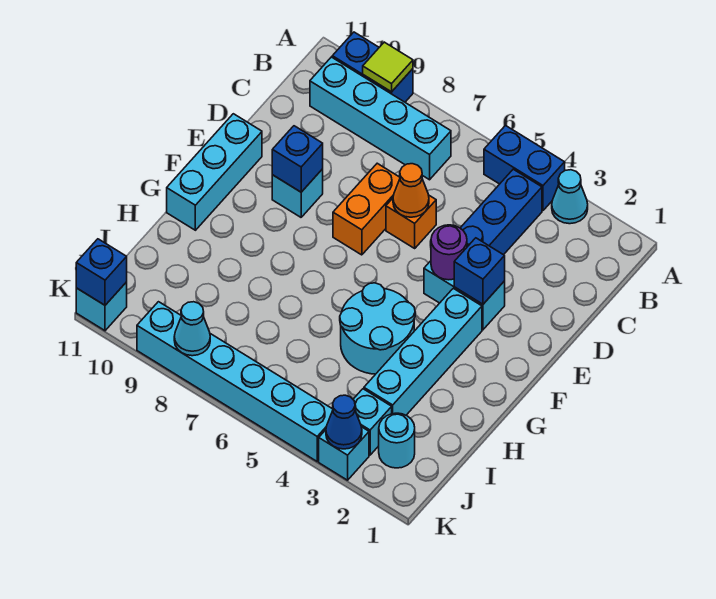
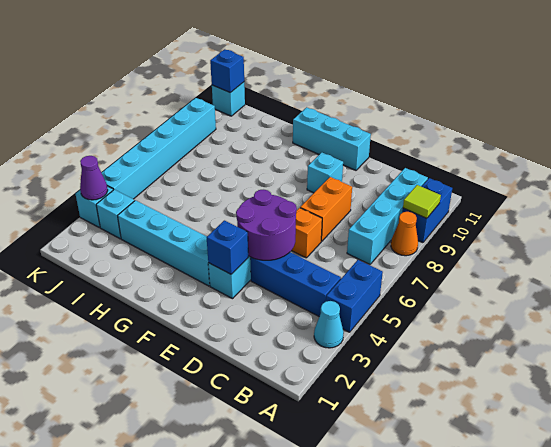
orange 1x1 cone [393,164,429,217] -> orange 1x1 cone moved to [391,212,418,256]
orange 1x2 brick [333,163,400,255] -> orange 1x2 brick turned to [300,177,352,241]
purple 1x1 round brick [431,225,467,280] -> purple 2x2 round brick [236,190,297,260]
blue 1x1 brick [272,126,323,192] -> none
cyan 2x2 round brick [340,283,415,374] -> none
cyan 1x1 round brick [379,413,415,468] -> none
blue 1x1 cone [326,395,362,449] -> purple 1x1 cone [80,156,108,200]
cyan 1x1 cone [174,302,210,356] -> none

